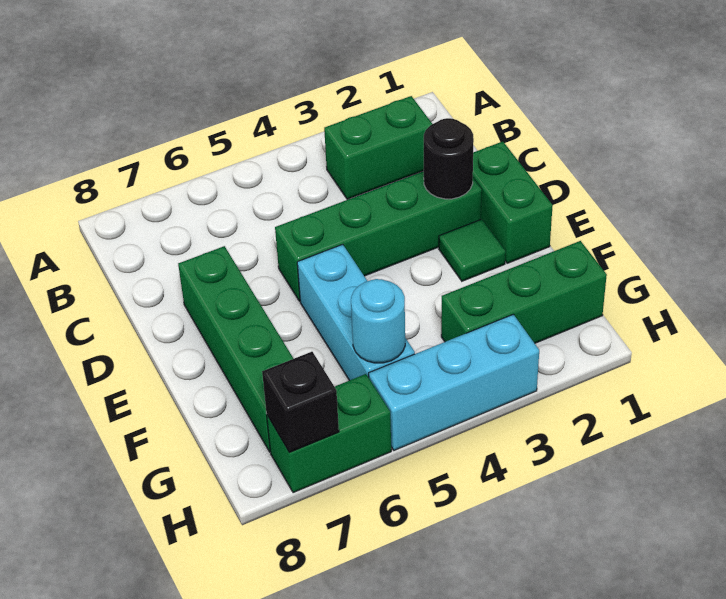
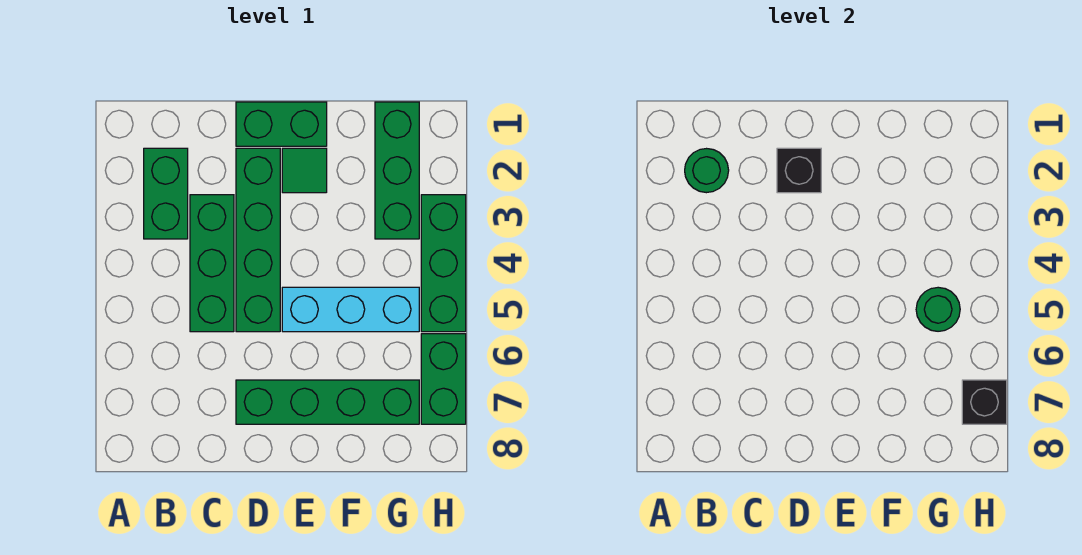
none -> green 1x1 round brick [685,149,729,193]
none -> green 1x3 brick [190,195,234,332]
black 1x1 round brick [424,118,474,199] -> black 1x1 brick [777,148,821,193]
cyan 1x1 round brick [351,279,405,363] -> green 1x1 round brick [916,287,960,331]
cyan 1x3 brick [369,314,539,450] -> green 1x3 brick [421,195,466,332]

